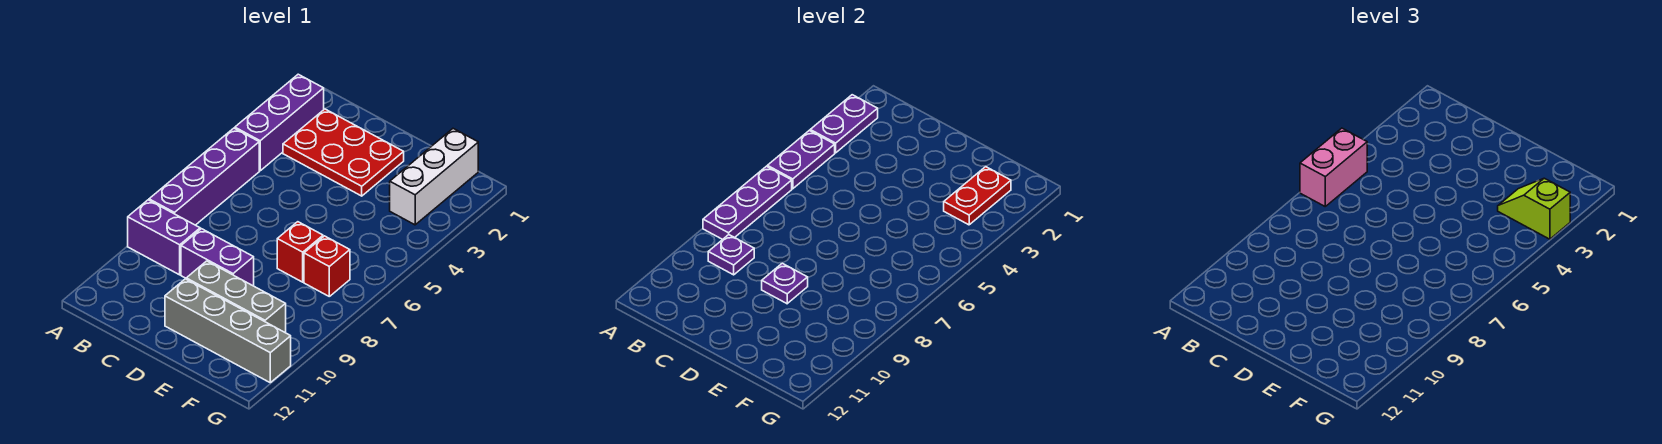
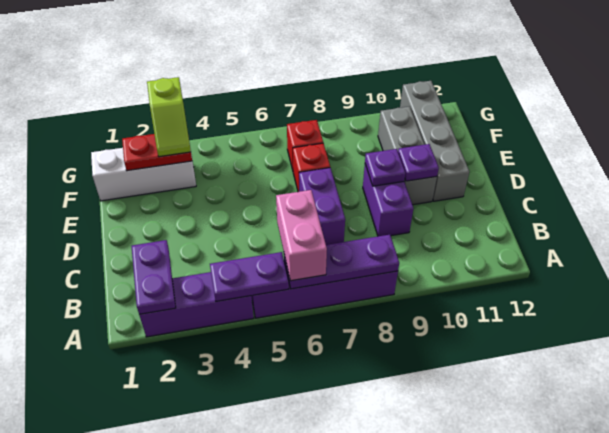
purple 1x2 plate [810,95,878,153] -> purple 1x2 plate turned to [132,240,176,315]
pink 1x2 brick [1300,128,1367,206] -> pink 1x2 brick turned to [276,190,327,281]
purple 1x2 brick [128,200,200,275] -> purple 1x2 brick moved to [299,168,345,245]
red 2x3 plate [283,109,404,196] -> none
purple 1x1 plate [708,235,754,275] -> purple 1x1 plate moved to [398,144,439,181]

